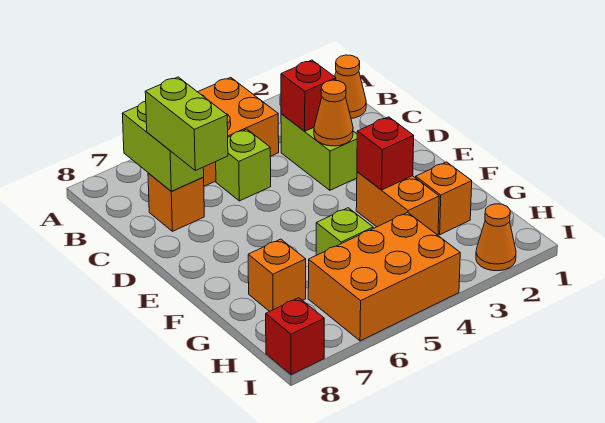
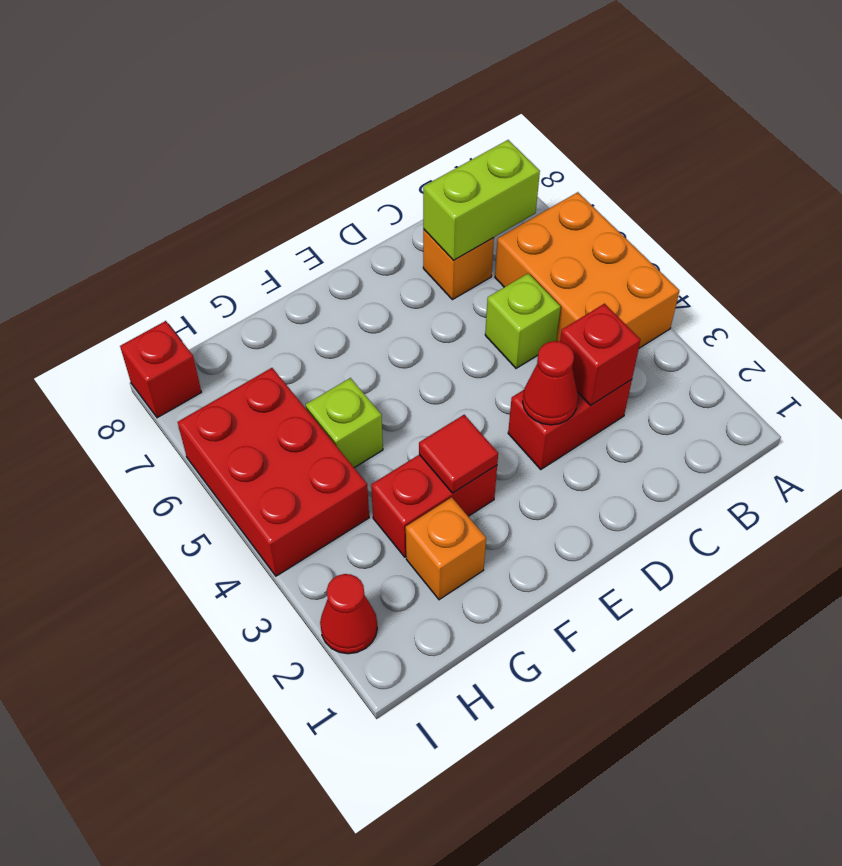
orange 1x1 cone [335,55,366,118] -> none
lime 1x2 brick [281,114,357,190] -> red 1x2 brick [508,380,632,469]
lime 1x2 brick [145,77,228,170] -> none
orange 1x1 cone [314,80,353,146] -> red 1x1 cone [523,341,578,425]
orange 1x2 brick [356,172,439,235] -> red 1x2 brick [371,455,497,557]
red 1x1 brick [357,117,414,190] -> red 1x1 tile [419,415,498,493]
orange 1x1 brick [248,239,306,311] -> none
orange 2x3 brick [308,212,460,341] -> red 2x3 brick [178,368,369,576]
orange 1x1 cone [476,204,516,271] -> red 1x1 cone [320,574,377,654]

